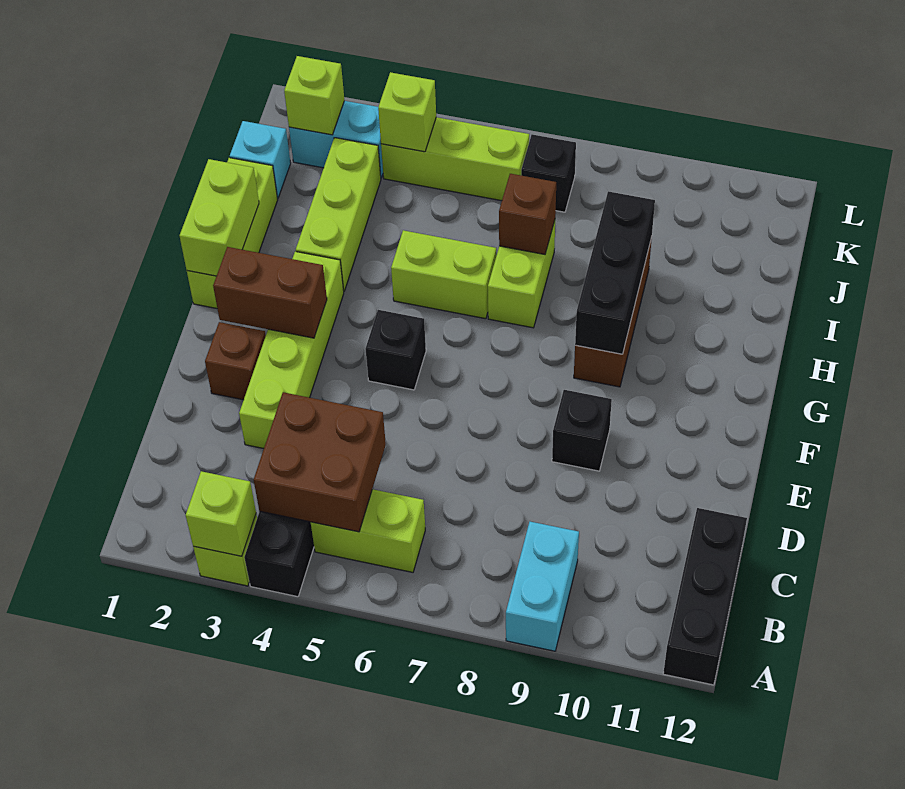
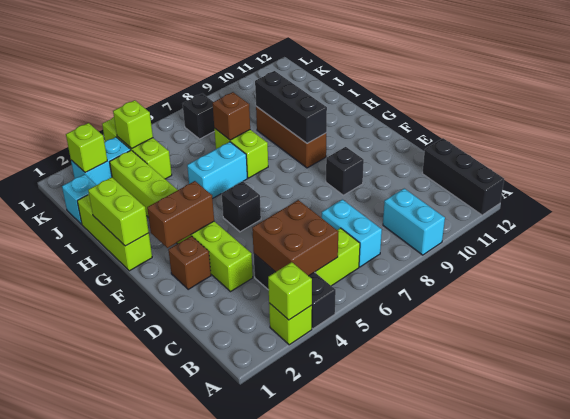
none -> cyan 1x2 brick [322,199,382,267]
lime 1x2 brick [391,230,496,319] -> cyan 1x2 brick [187,142,248,199]
lime 1x3 brick [381,117,529,201] -> lime 1x3 brick turned to [102,117,172,179]

